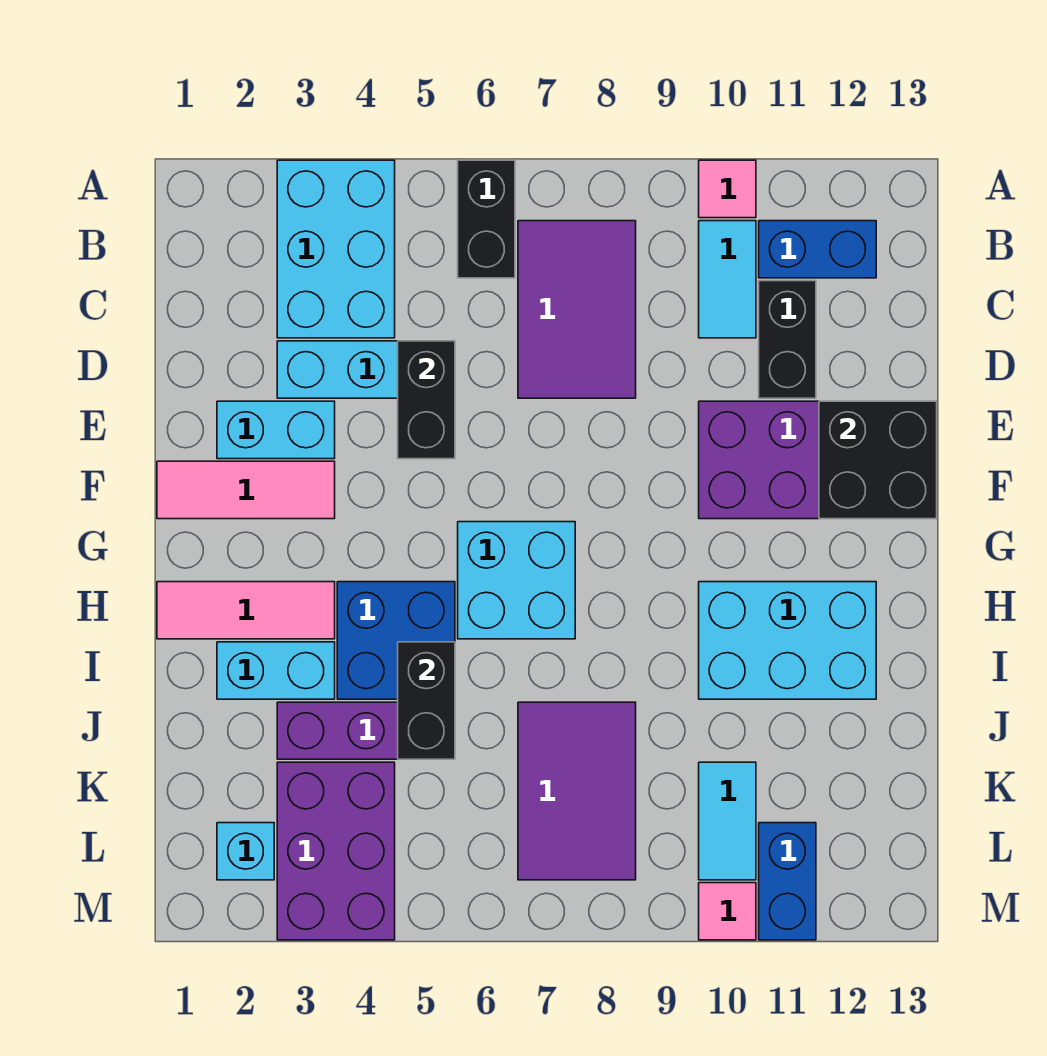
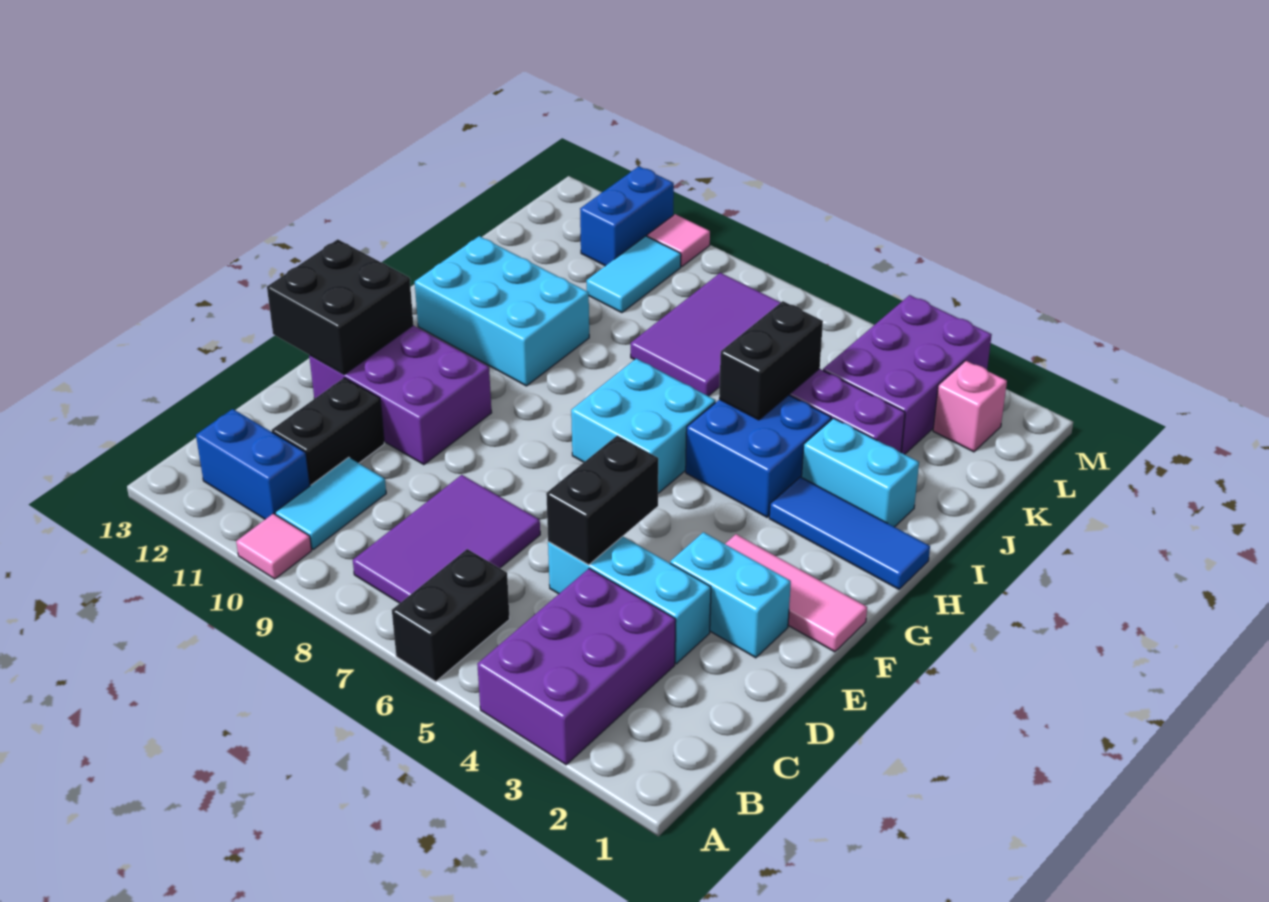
cyan 2x3 brick [277,160,395,338] -> purple 2x3 brick [477,568,676,765]
pink 1x3 tile [157,582,335,639] -> blue 1x3 tile [769,477,930,589]
cyan 1x1 brick [217,823,274,880] -> pink 1x1 brick [933,361,1007,452]

